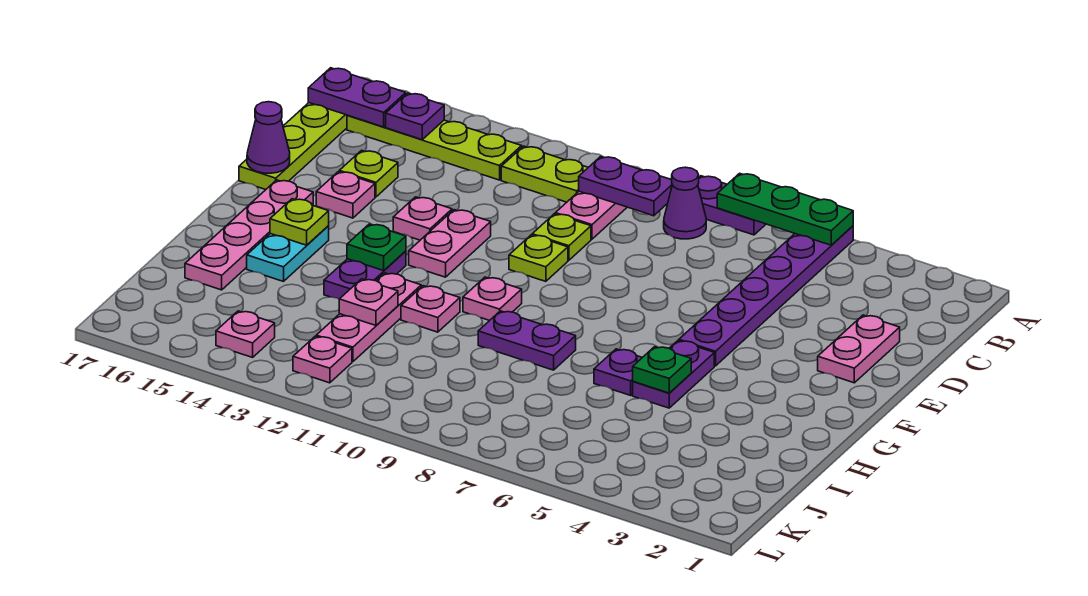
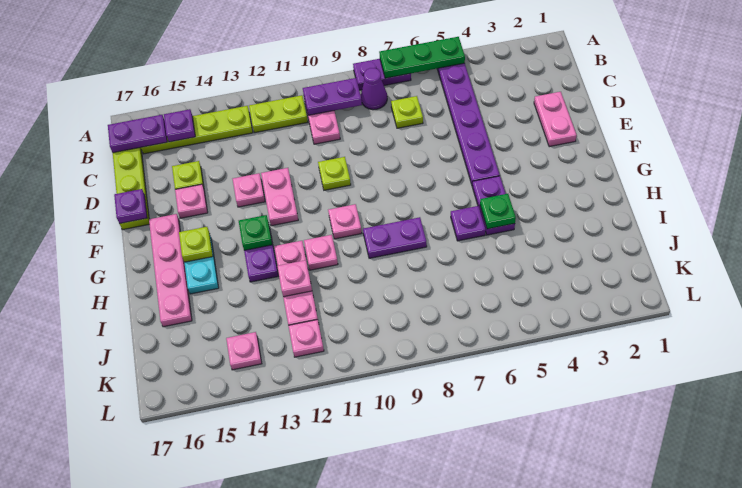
lime 1x1 plate [532,214,591,260] -> lime 1x1 plate moved to [391,96,423,128]
purple 1x1 cone [247,102,290,173] -> purple 1x1 plate [114,189,147,224]

